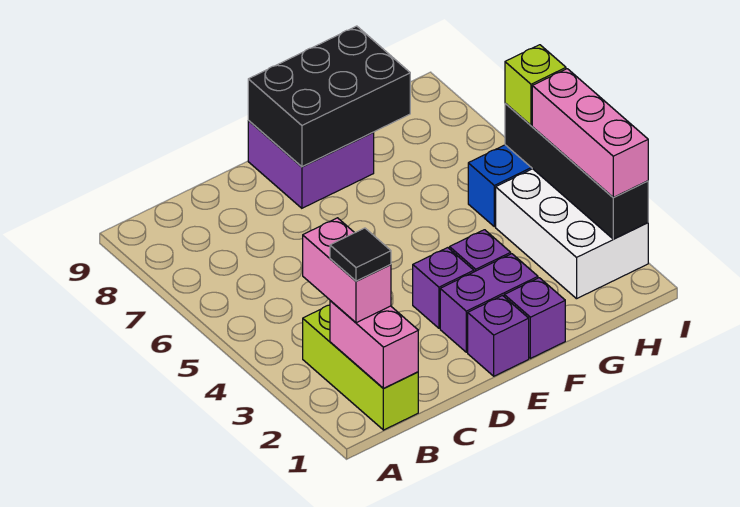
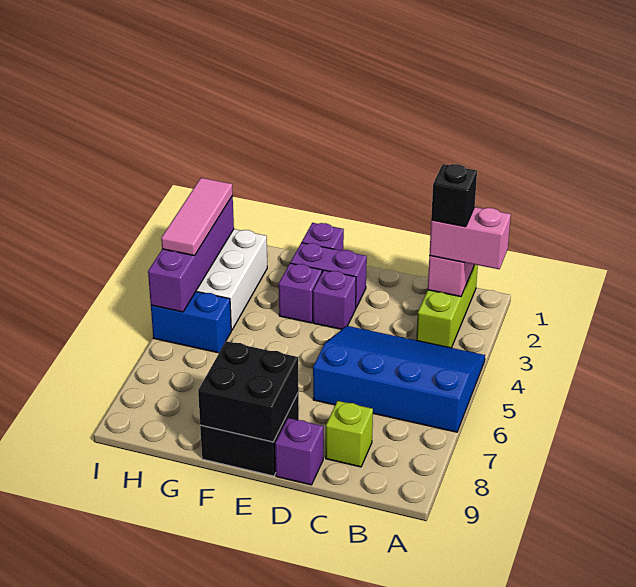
none -> blue 3x4 slope [313,326,485,432]
pink 1x2 brick [303,218,391,323] -> pink 1x2 brick turned to [429,207,511,269]
black 1x1 tile [330,228,391,281] -> black 1x1 brick [431,164,477,227]
purple 1x1 brick [468,296,529,376] -> purple 1x1 brick moved to [275,418,323,485]
purple 2x2 brick [248,121,374,208] -> black 2x2 brick [200,392,299,476]
black 2x3 brick [248,26,410,167] -> black 2x2 brick [198,341,299,442]
black 1x4 brick [505,103,648,239] -> purple 1x4 brick [148,196,234,312]
pink 1x3 brick [532,69,648,198] -> pink 1x3 tile [161,178,233,256]
lime 1x1 brick [505,45,566,125] -> lime 1x1 brick moved to [326,401,373,467]

